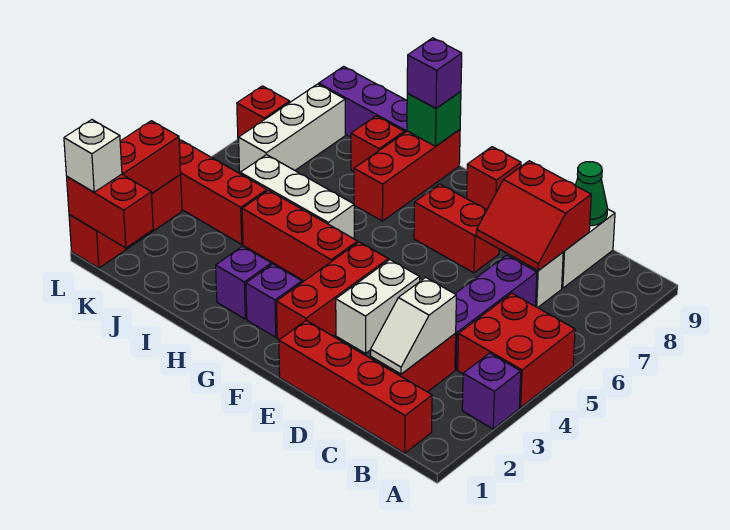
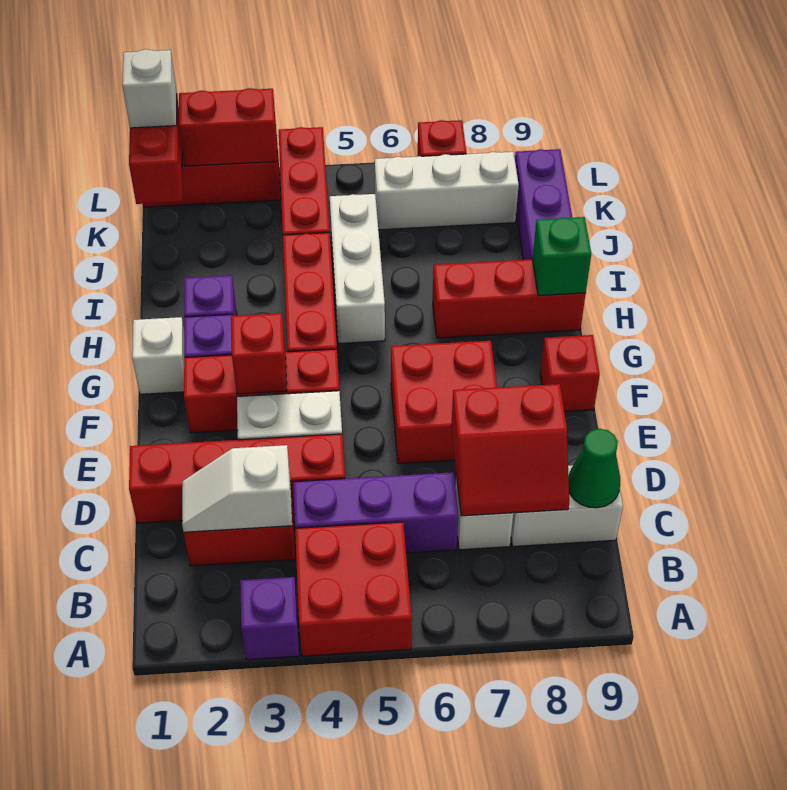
red 1x4 brick [279,321,432,453] -> red 1x4 brick turned to [129,434,345,523]
red 2x2 slope [476,161,591,271] -> red 2x2 slope turned to [451,384,569,516]
red 1x2 brick [414,184,499,273] -> red 2x2 brick [391,341,497,464]
none -> white 1x1 brick [132,317,185,394]
purple 1x1 brick [407,38,462,108] -> none
red 1x1 brick [351,116,404,171] -> red 1x1 brick moved to [231,313,287,394]

